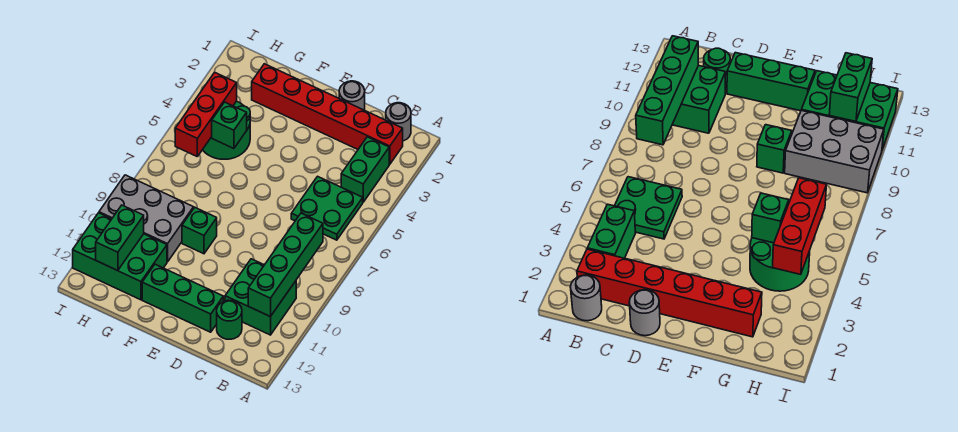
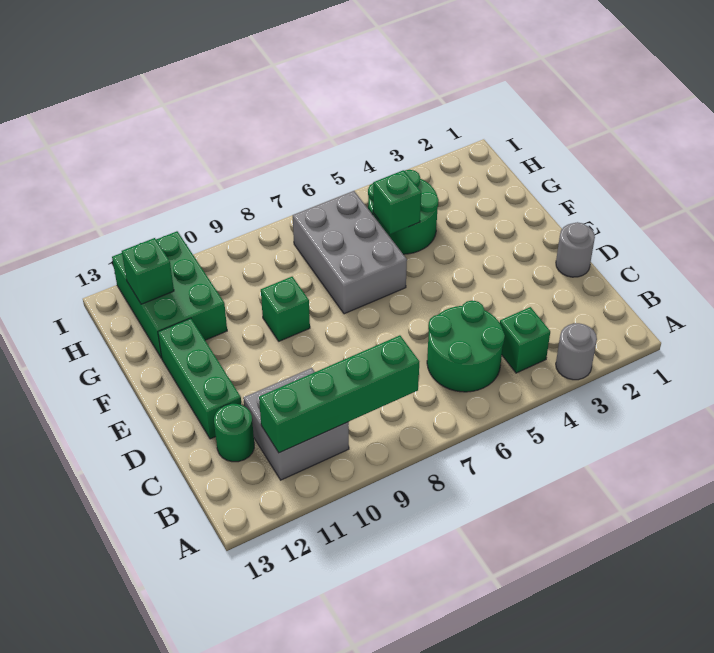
grey 1x1 round brick [386,103,411,141] -> grey 1x1 round brick moved to [556,323,597,380]
red 1x6 brick [252,64,403,164] -> none
green 1x2 brick [341,137,389,202] -> green 1x1 brick [500,307,550,373]
green 2x2 plate [291,176,363,240] -> green 2x2 round brick [427,300,505,392]
green 2x2 brick [225,259,296,335] -> grey 2x2 brick [243,368,349,480]
grey 2x3 brick [99,175,194,262] -> grey 2x3 brick moved to [293,191,407,314]
red 1x3 brick [175,72,237,156] -> none
green 1x2 brick [96,205,144,271] -> green 1x1 brick [122,238,174,304]

